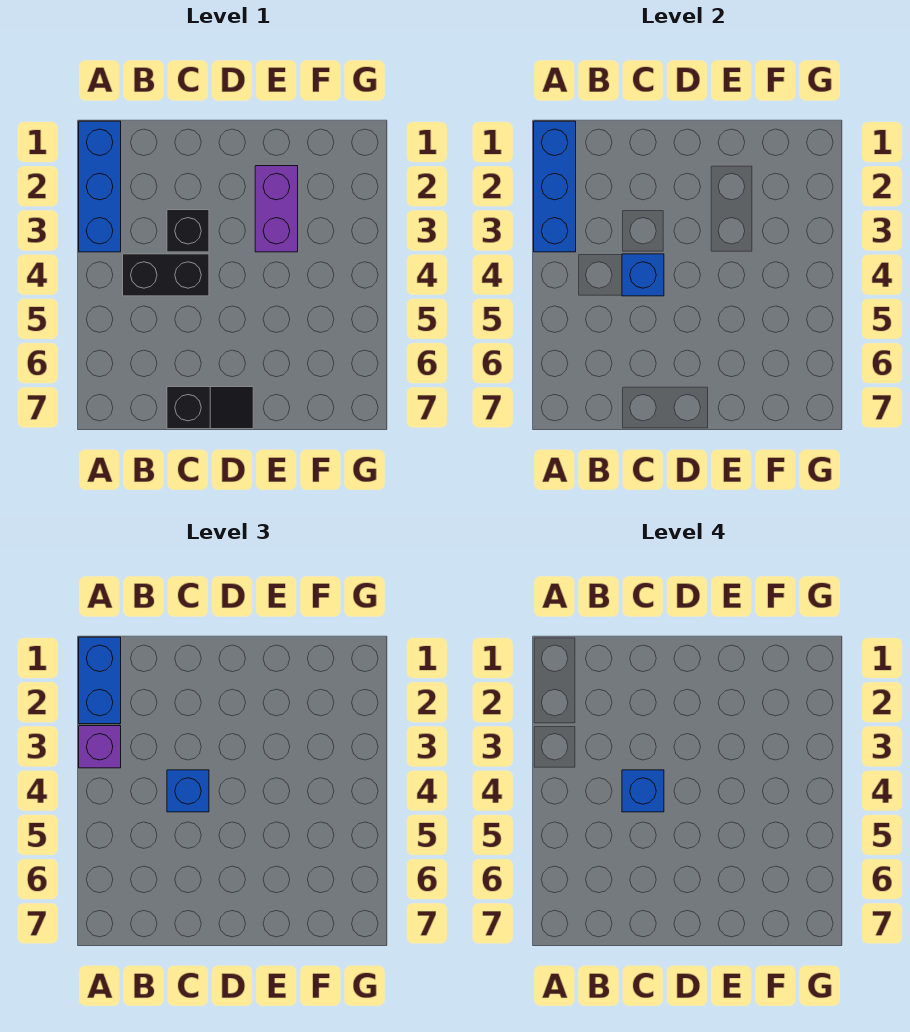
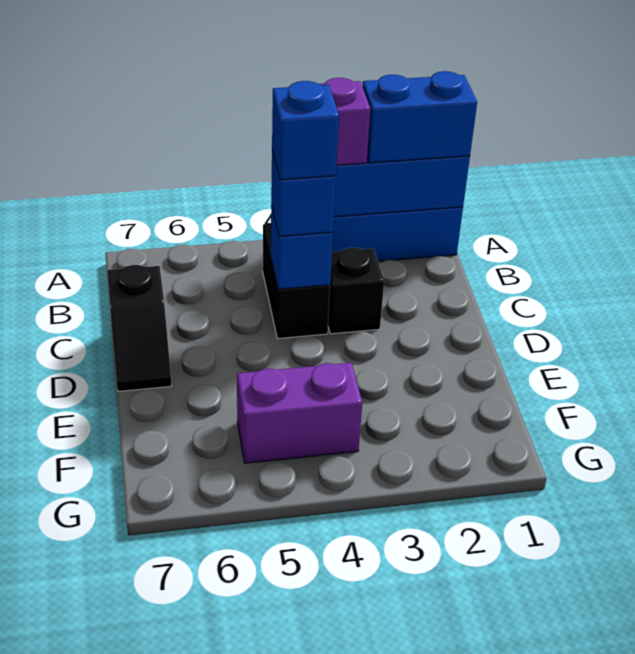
purple 1x2 brick [255,166,298,252] -> purple 1x2 brick moved to [237,363,362,463]

